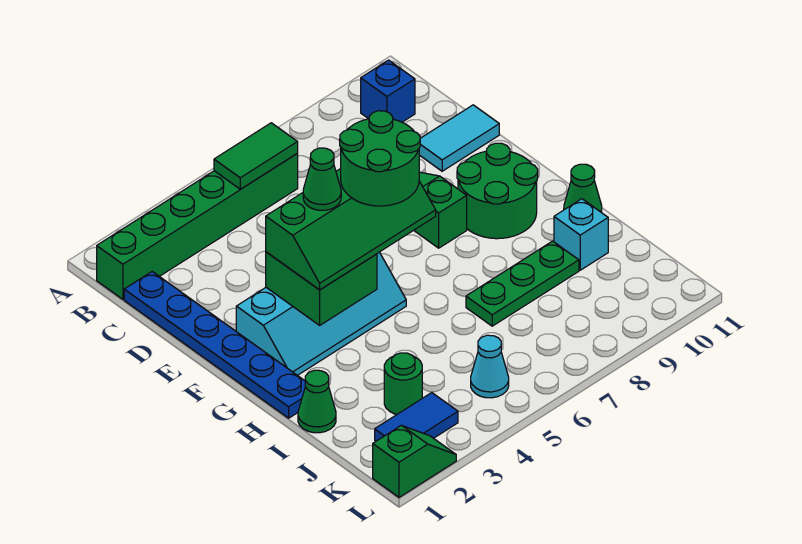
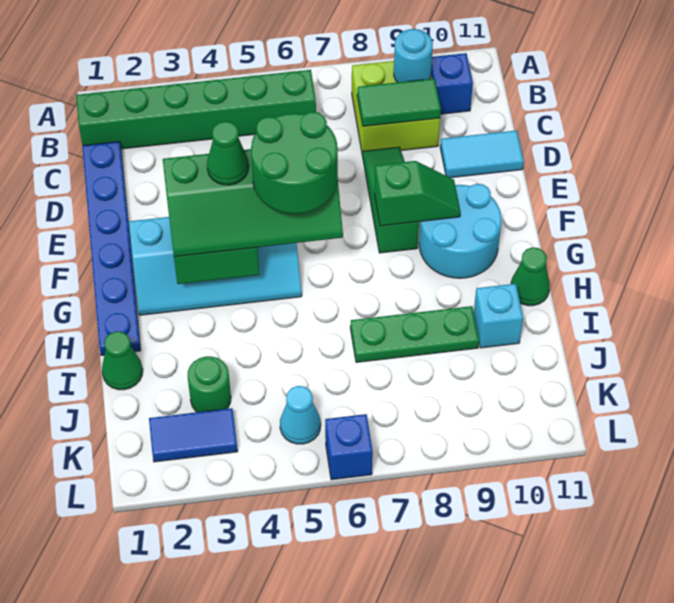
green 1x2 tile [214,123,298,189] -> green 1x2 tile moved to [357,79,441,126]
none -> lime 2x2 brick [352,61,440,154]
none -> cyan 1x1 round brick [394,29,433,82]
green 2x2 round brick [457,143,538,239] -> cyan 2x2 round brick [419,184,502,278]
green 1x2 slope [373,425,456,497] -> green 1x2 slope moved to [375,161,460,226]
none -> blue 1x1 brick [325,414,373,480]

